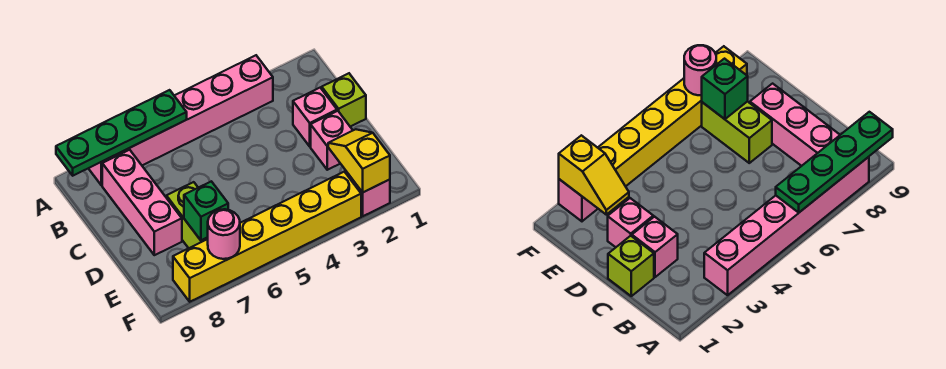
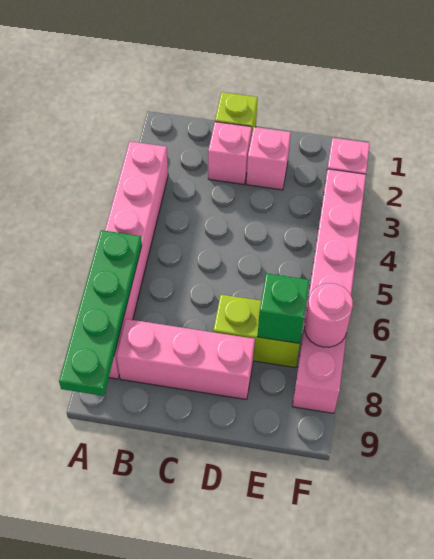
yellow 1x2 slope [328,129,390,192] -> none
yellow 1x6 brick [173,172,361,302] -> pink 1x6 brick [292,169,366,413]

